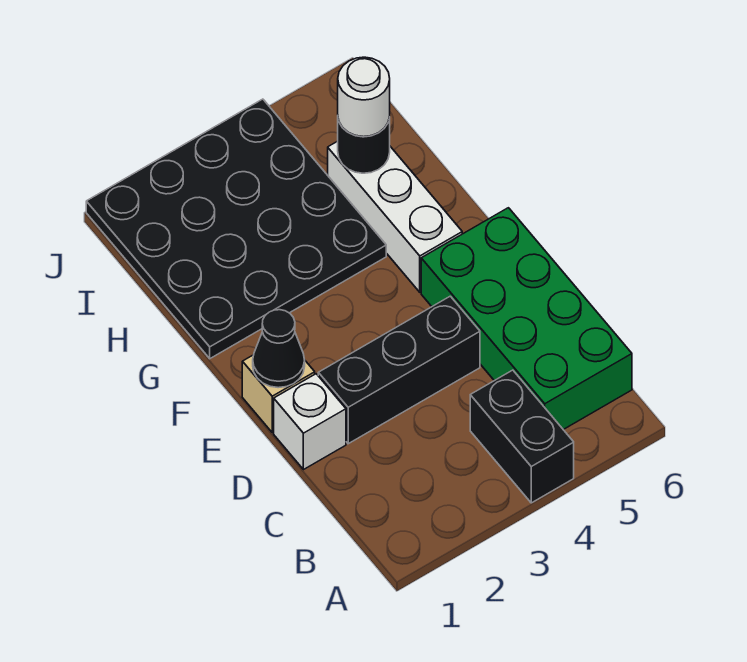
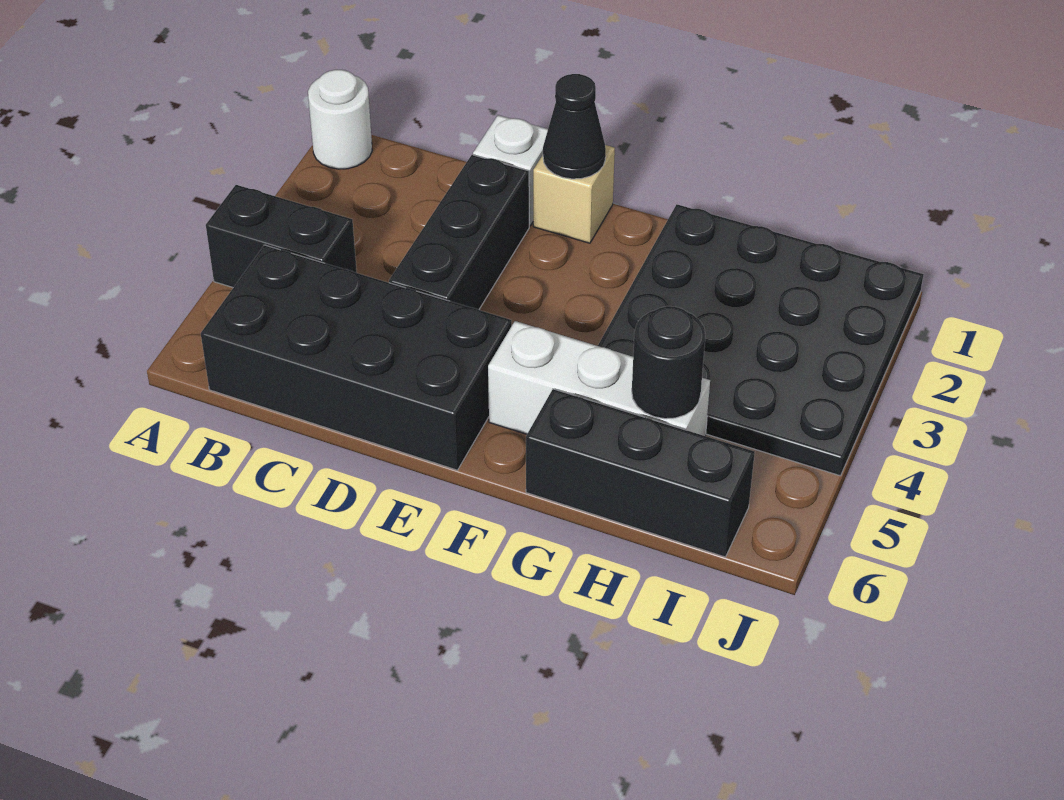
green 2x4 brick [421,208,632,430] -> black 2x4 brick [201,245,512,470]
none -> black 1x3 brick [526,389,755,557]
white 1x1 round brick [338,57,390,137] -> white 1x1 round brick moved to [308,70,372,169]

